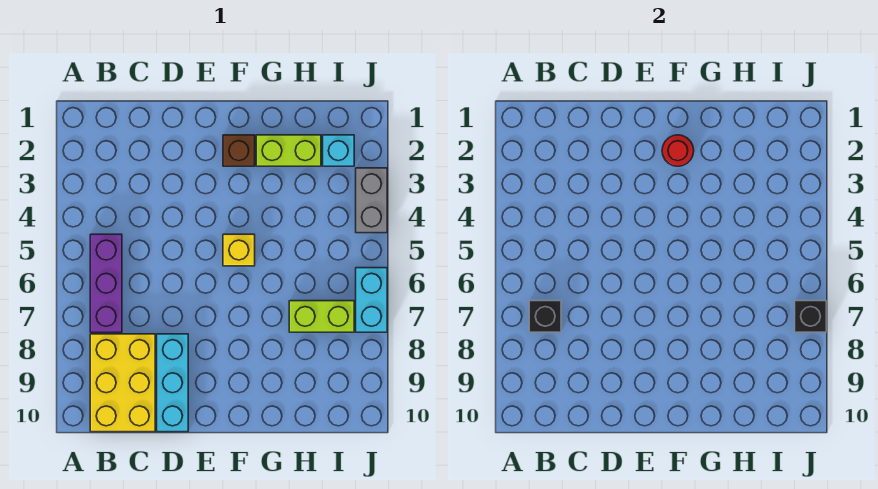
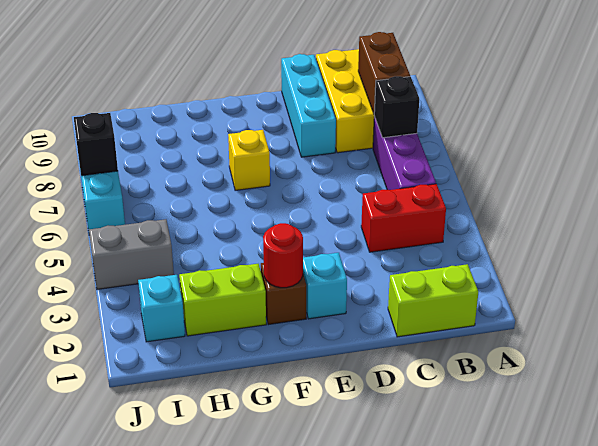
none -> red 1x2 brick [361,184,446,252]
none -> brown 1x2 brick [358,32,410,113]
none -> cyan 1x1 brick [303,253,347,319]
yellow 1x1 brick [223,234,255,266] -> yellow 1x1 brick moved to [228,130,270,190]
lime 1x2 brick [289,301,354,332] -> lime 1x2 brick moved to [388,264,478,337]
grey 1x2 brick [356,168,387,233] -> grey 1x2 brick turned to [89,219,174,289]

